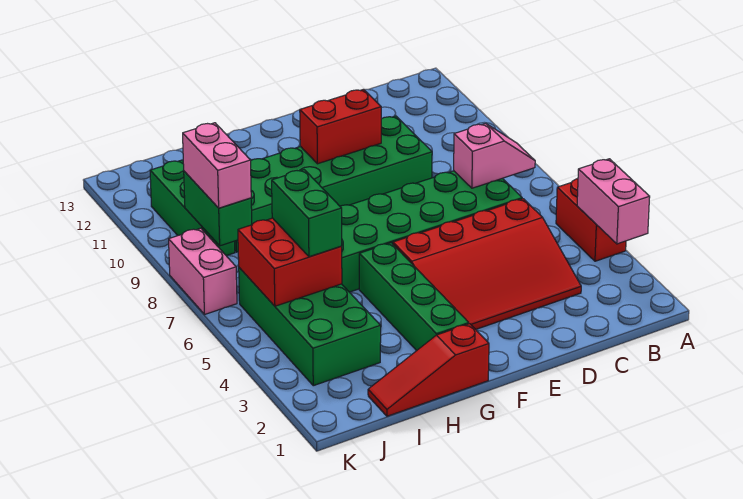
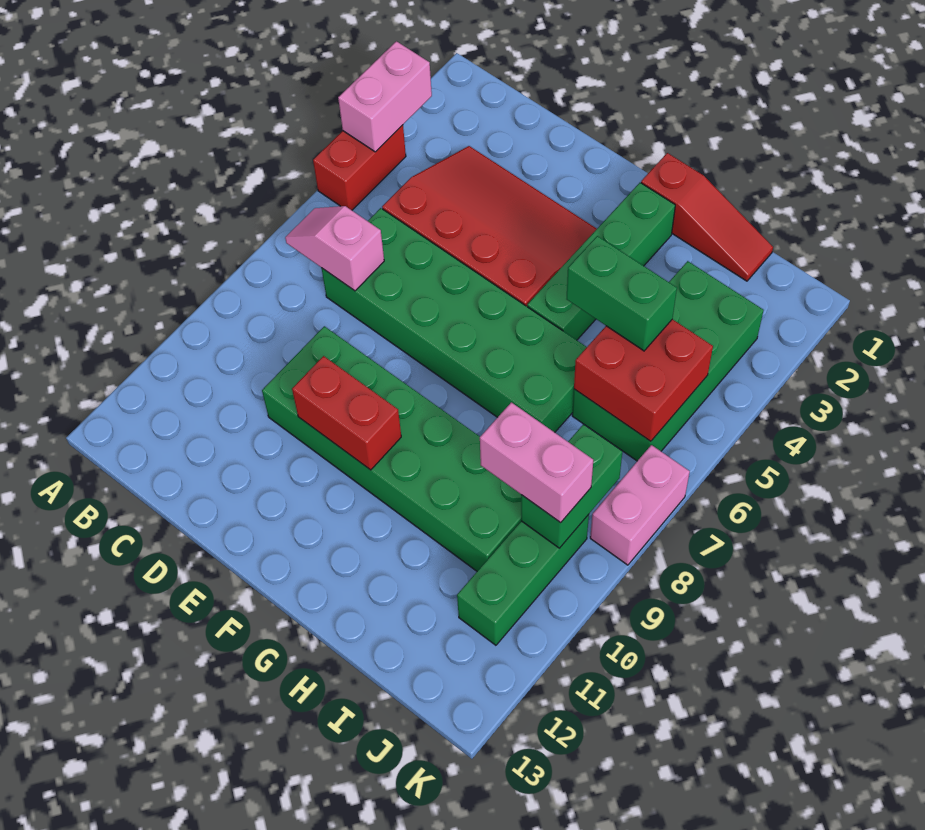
green 1x2 brick [272,170,342,257] -> green 1x2 brick turned to [567,236,677,351]
pink 1x2 brick [183,123,251,208] -> pink 1x2 brick turned to [480,402,593,523]

